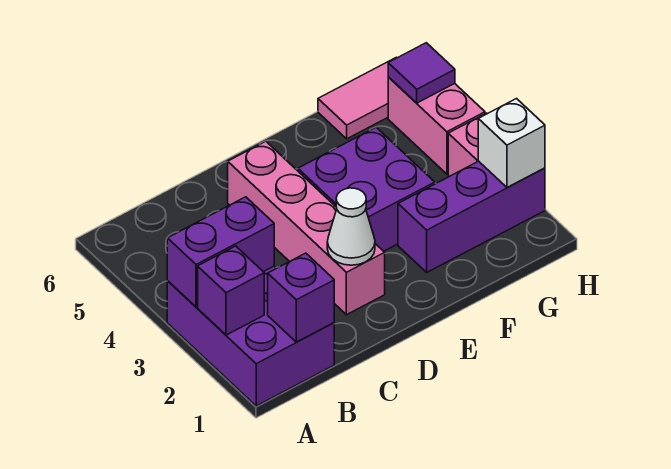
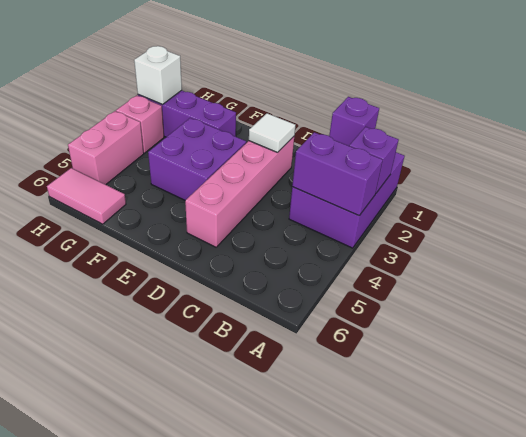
white 1x1 cone [327,188,375,265] -> white 1x1 tile [249,113,295,153]
purple 1x1 tile [388,43,455,103] -> none

